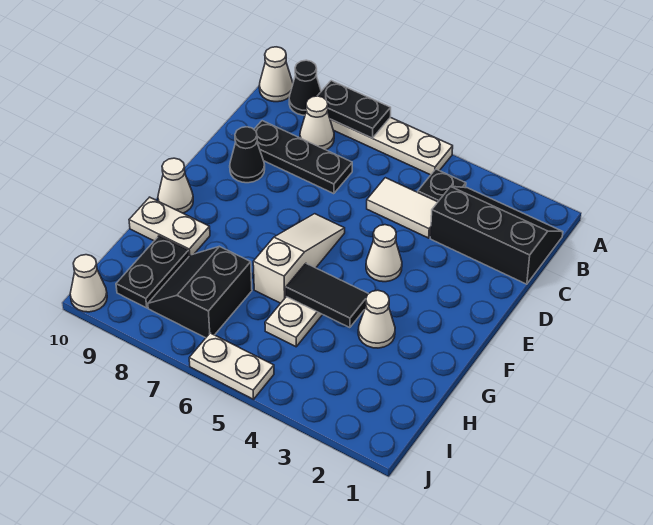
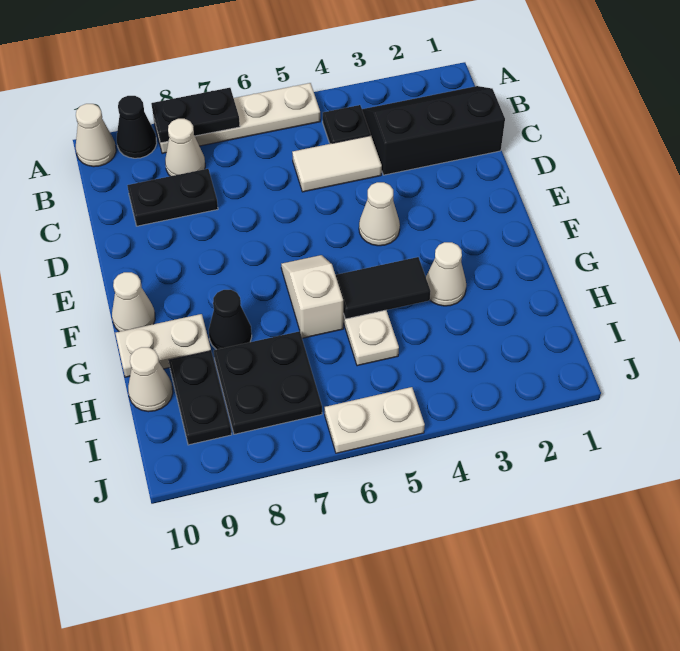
black 1x3 plate [254,121,352,194] -> black 1x2 plate [127,169,218,226]
black 1x1 cone [230,127,265,183] -> black 1x1 cone moved to [209,290,252,350]
white 1x3 slope [253,214,345,303] -> white 1x2 slope [281,255,343,338]
black 2x2 slope [148,246,252,338] -> black 2x2 plate [214,331,322,434]
white 1x1 cone [70,255,107,312] -> white 1x1 cone moved to [128,347,173,412]

